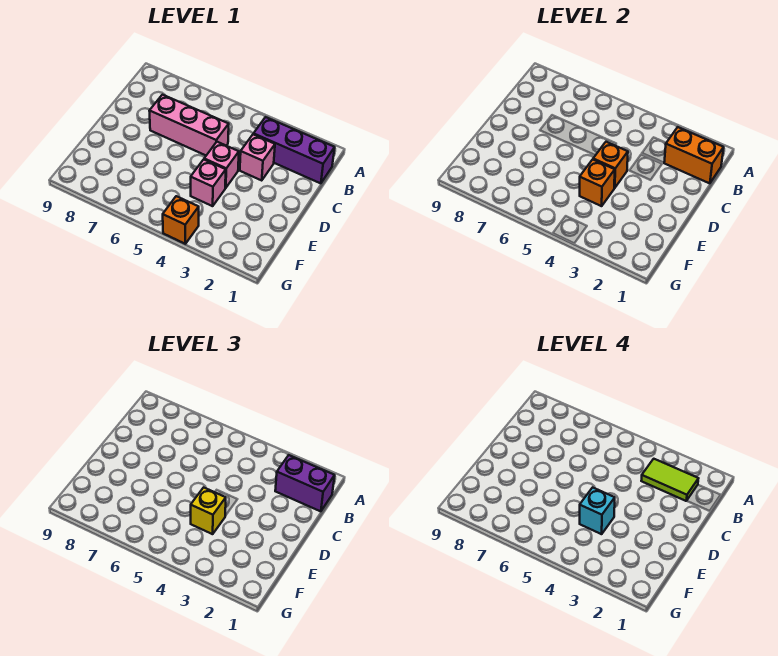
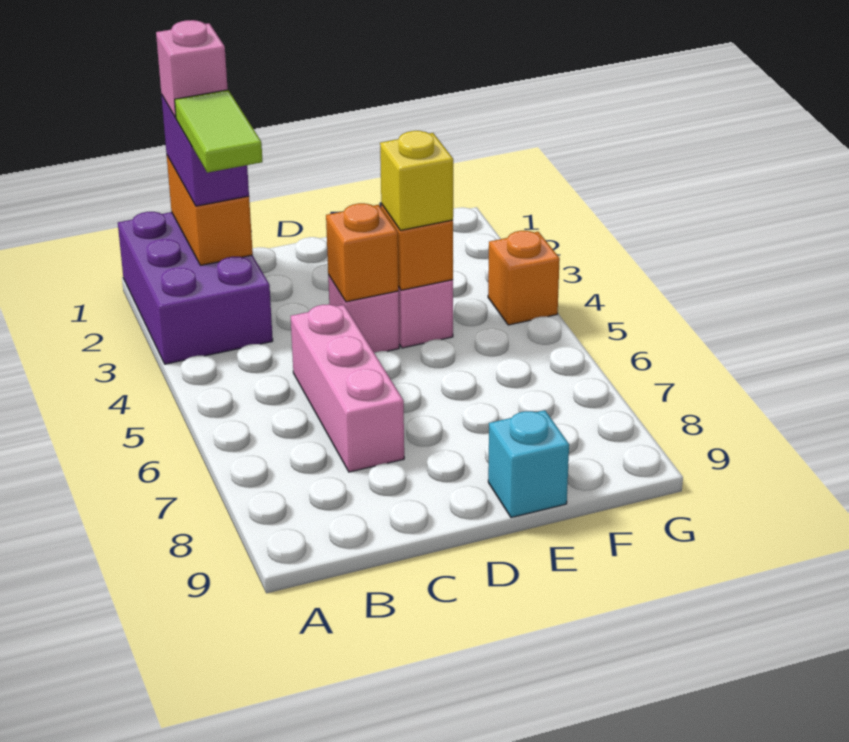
purple 1x3 brick [253,117,335,183] -> purple 2x3 brick [118,212,273,364]
pink 1x1 brick [240,134,275,180] -> pink 1x1 brick moved to [156,20,228,118]
cyan 1x1 brick [580,487,615,534] -> cyan 1x1 brick moved to [488,410,569,518]

